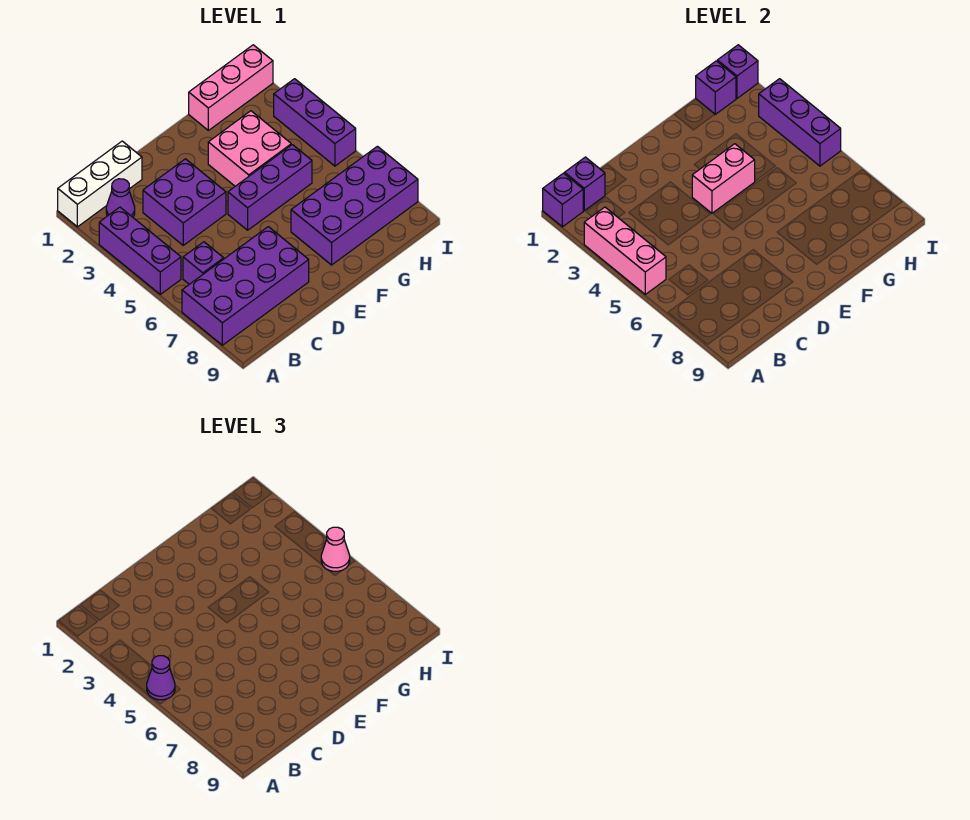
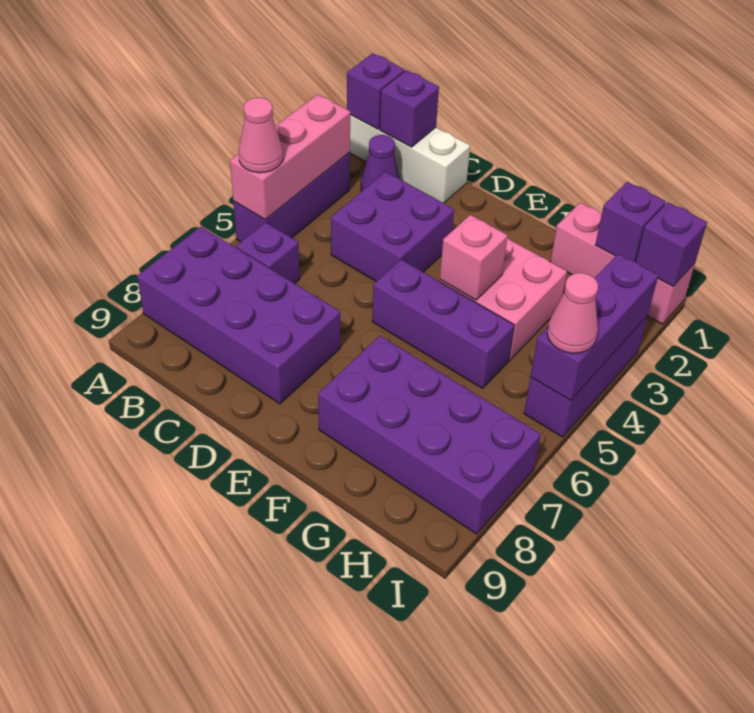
purple 1x1 cone [147,656,175,700] -> pink 1x1 cone [239,98,283,173]
pink 1x2 brick [692,144,755,213] -> pink 1x1 brick [440,215,508,300]

